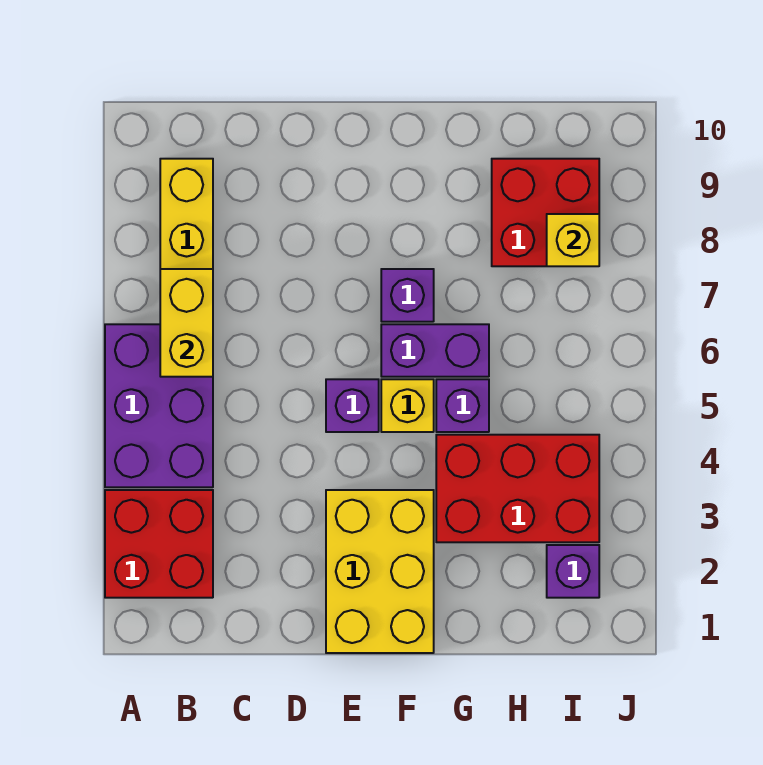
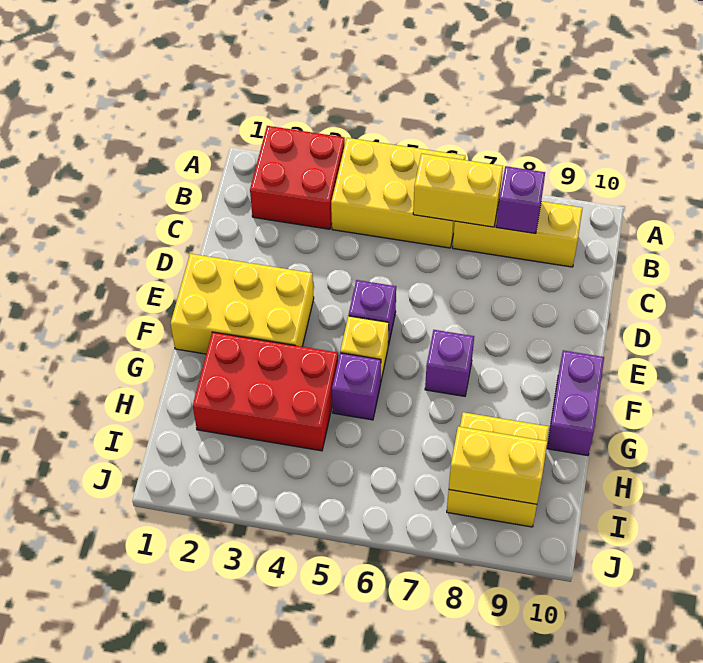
purple 2x3 brick [105,324,213,487] -> yellow 2x3 brick [331,138,465,248]
purple 1x2 brick [381,324,489,377] -> purple 1x2 brick moved to [547,350,604,456]
red 2x3 brick [436,435,599,542] -> red 2x3 brick turned to [193,332,338,451]
red 2x2 brick [492,159,599,266] -> yellow 2x2 brick [447,412,549,527]
purple 1x1 brick [547,545,599,598] -> purple 1x1 brick moved to [496,166,545,234]
yellow 1x1 brick [547,214,599,266] -> yellow 1x2 brick [449,427,547,504]

